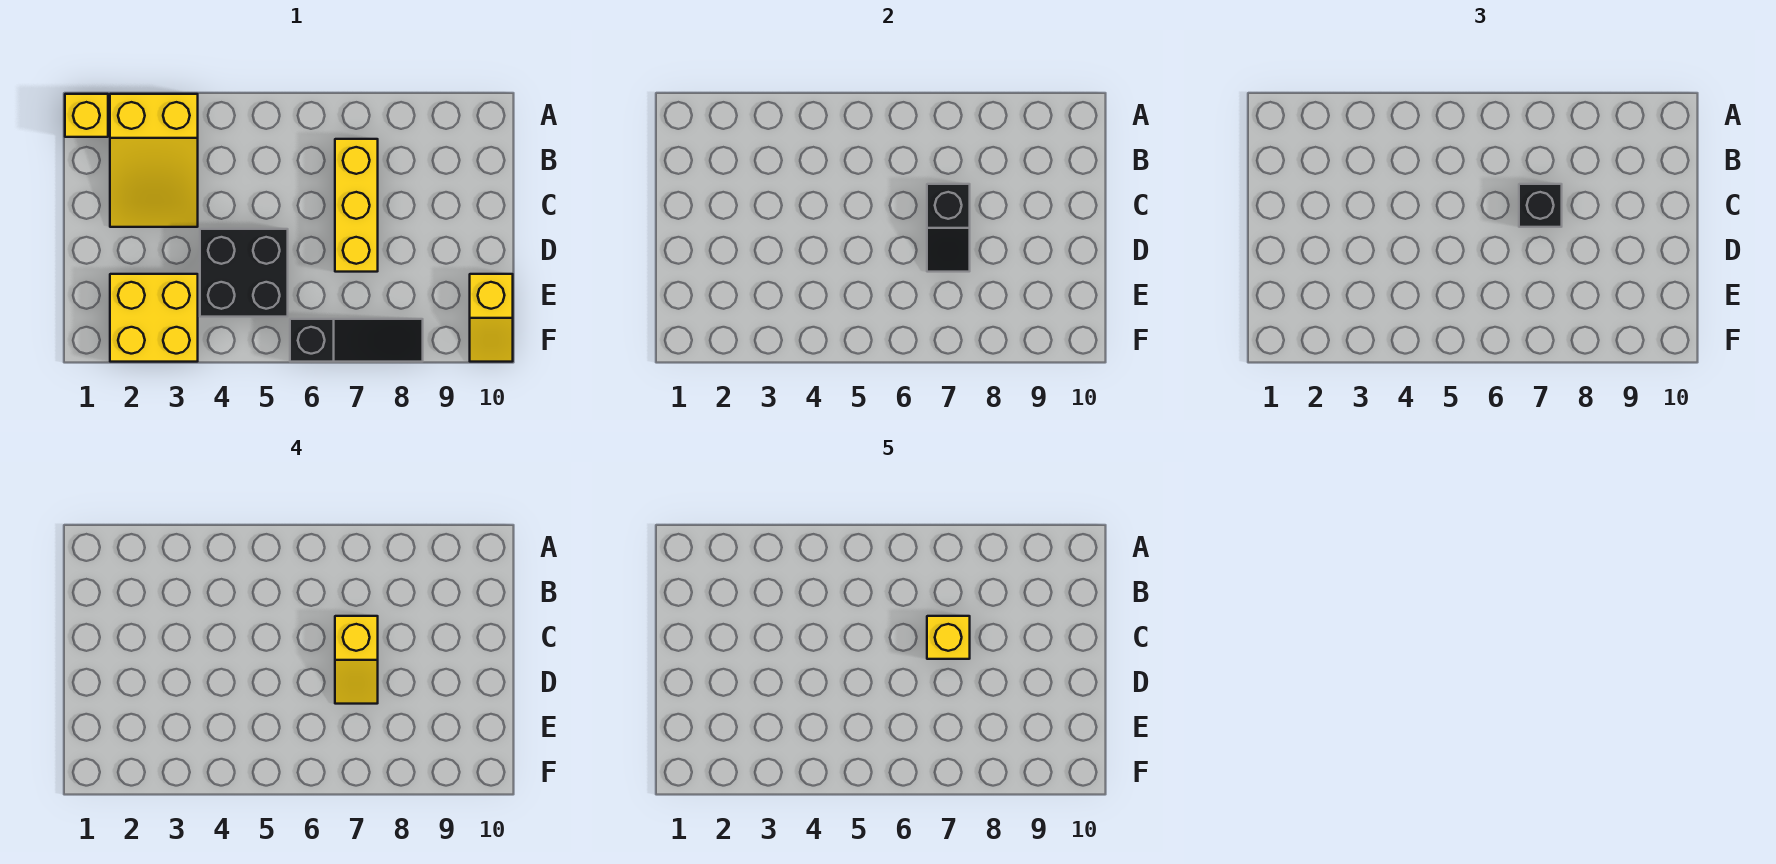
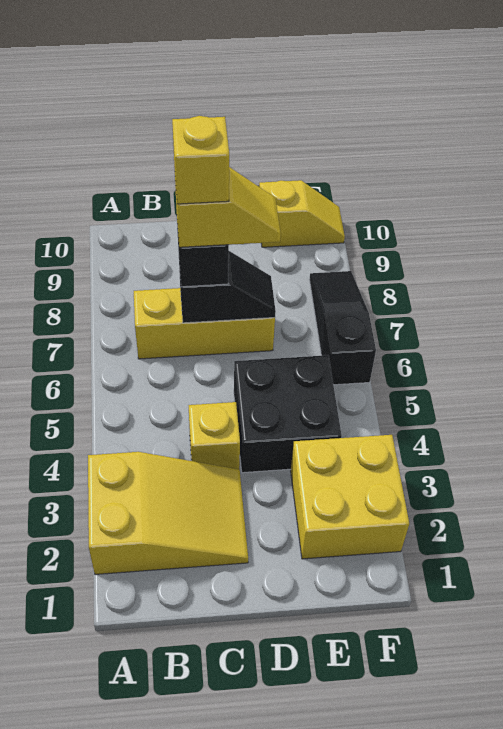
yellow 1x1 brick [65,94,108,137] -> yellow 1x1 brick moved to [189,402,240,469]

